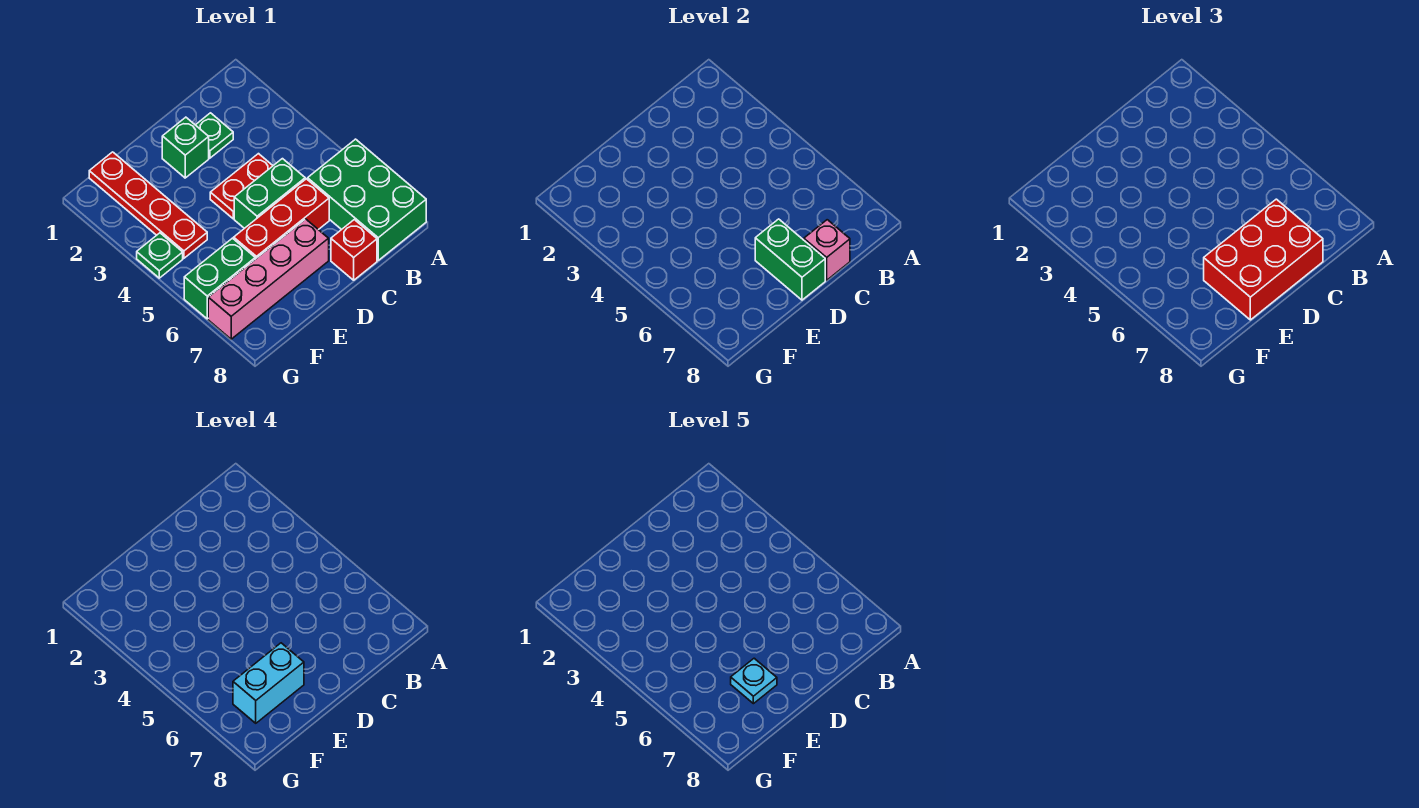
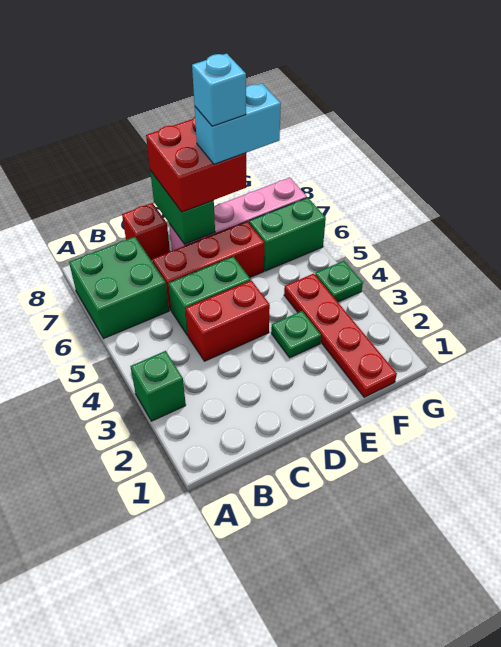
green 2x3 brick [308,139,426,260] -> green 2x2 brick [69,237,169,338]
green 1x1 plate [196,113,233,158] -> green 1x1 plate moved to [271,311,321,358]
red 1x2 plate [210,154,273,219] -> red 1x2 brick [186,280,270,361]
red 2x3 brick [1204,199,1323,320] -> red 2x2 brick [146,117,246,212]
pink 1x1 brick [804,220,850,280] -> none
green 1x1 brick [162,117,209,178] -> green 1x1 brick moved to [131,351,186,421]
cyan 1x1 plate [731,658,777,704] -> cyan 1x1 brick [192,54,246,126]

